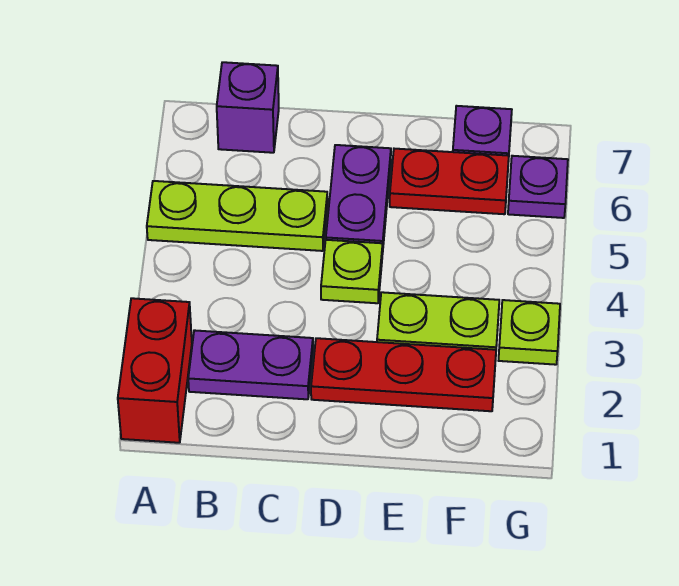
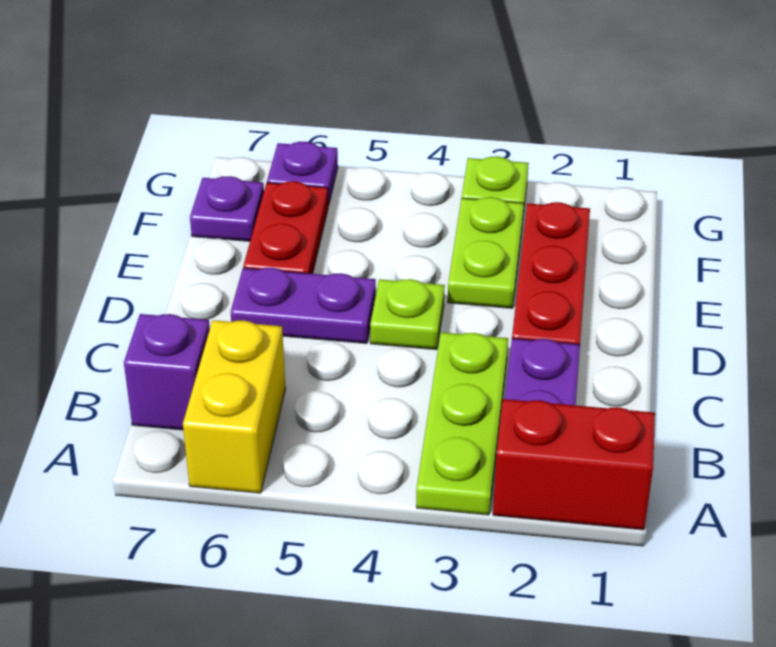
lime 1x3 plate [147,181,328,251] -> lime 1x3 plate moved to [416,332,508,515]
none -> yellow 1x2 brick [183,320,286,493]

